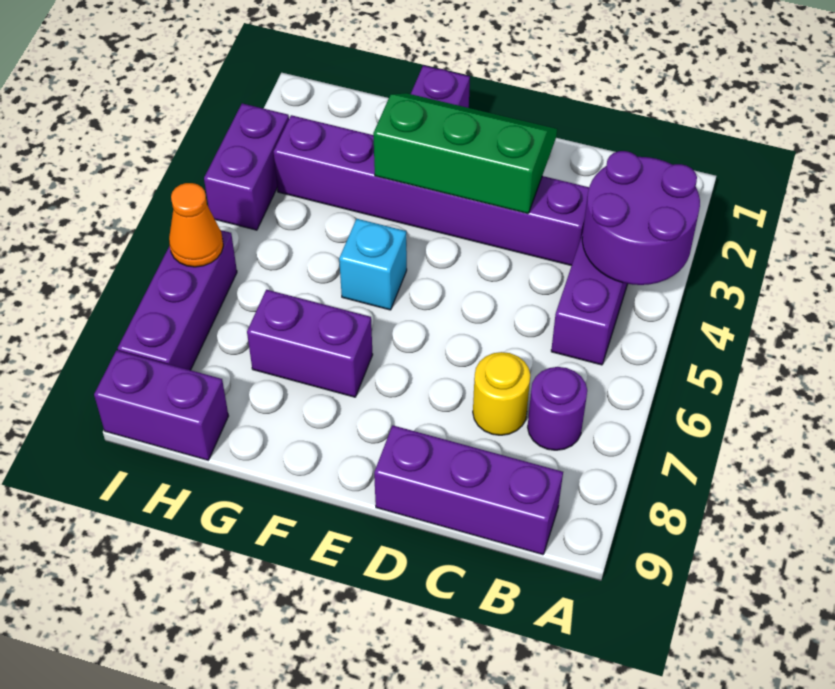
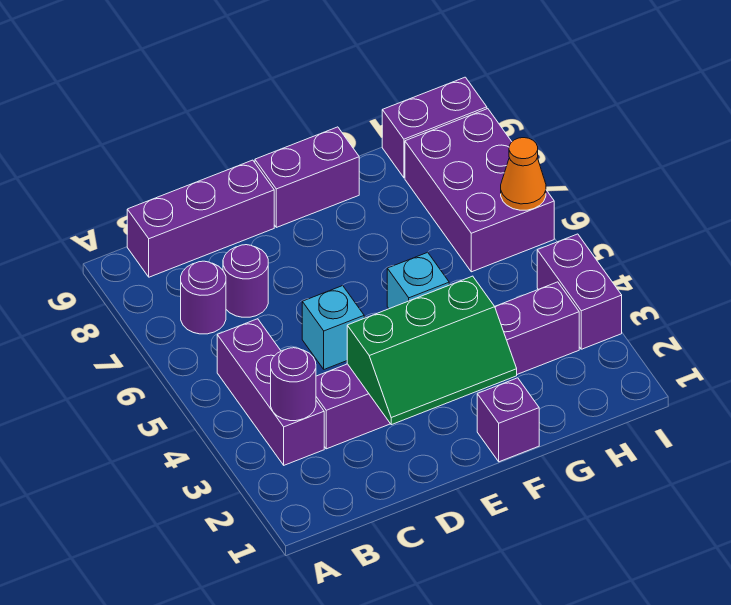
purple 2x2 round brick [582,151,700,285] -> purple 1x1 round brick [271,348,316,421]
yellow 1x1 round brick [473,352,530,435] -> purple 1x1 round brick [223,245,268,317]
none -> cyan 1x1 brick [302,286,364,369]
purple 1x2 brick [247,290,373,397] -> purple 1x2 brick moved to [255,127,359,227]
purple 1x3 brick [118,230,237,370] -> purple 2x3 brick [405,109,554,272]

